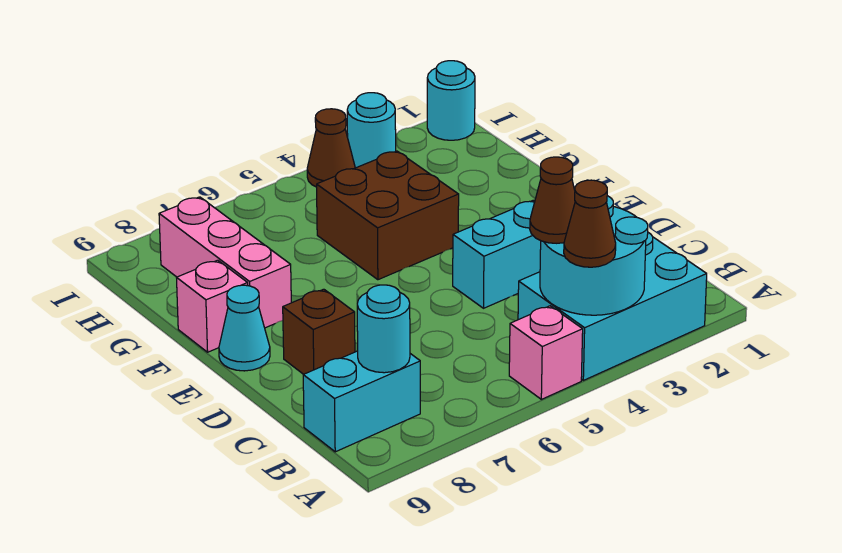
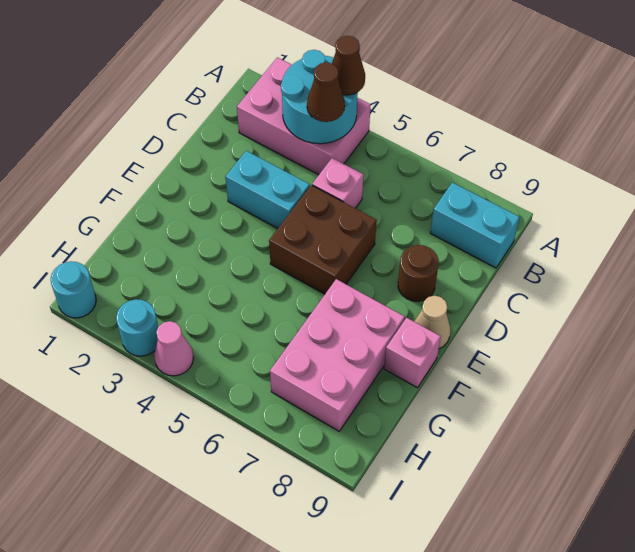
cyan 2x3 brick [518,233,707,380] -> pink 2x3 brick [237,57,371,175]
pink 1x1 brick [509,306,583,399] -> pink 1x1 brick moved to [312,158,363,208]
cyan 1x1 round brick [357,285,410,373] -> none
brown 1x1 brick [283,289,355,374] -> brown 1x1 round brick [398,245,439,301]
cyan 1x1 cone [219,285,270,371] -> tan 1x1 cone [414,296,450,349]
brown 2x2 brick [317,151,459,280] -> brown 2x2 brick moved to [269,185,377,294]
pink 1x3 brick [159,197,291,328] -> pink 2x3 brick [270,279,405,431]
brown 1x1 cone [307,109,355,187] -> pink 1x1 cone [154,321,194,376]

